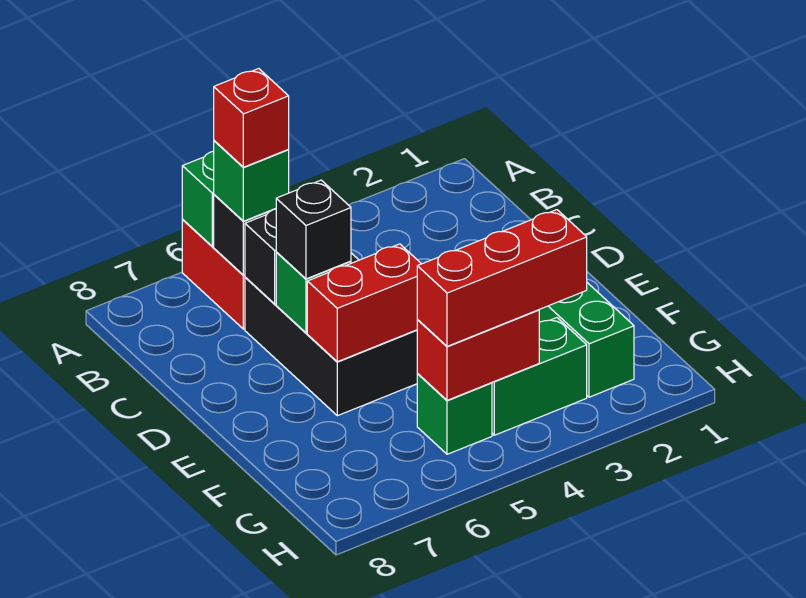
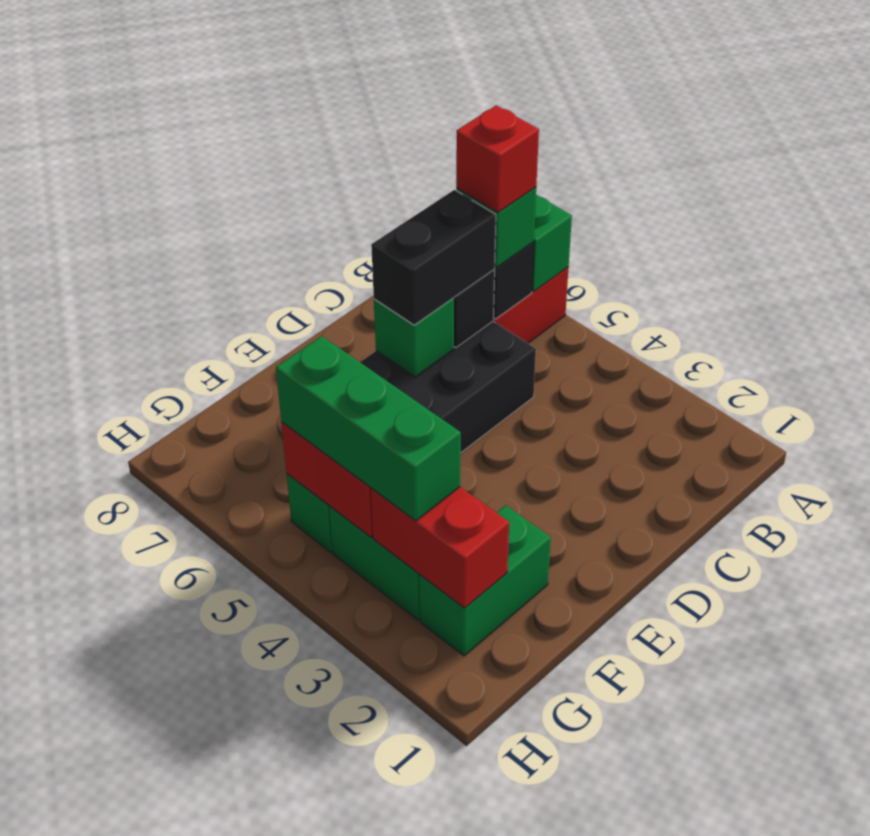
black 1x1 brick [276,180,351,279] -> black 1x2 brick [371,190,496,325]
red 1x2 brick [307,244,421,362] -> red 1x2 brick moved to [371,487,509,608]
red 1x3 brick [417,210,587,346] -> green 1x3 brick [276,336,461,521]

